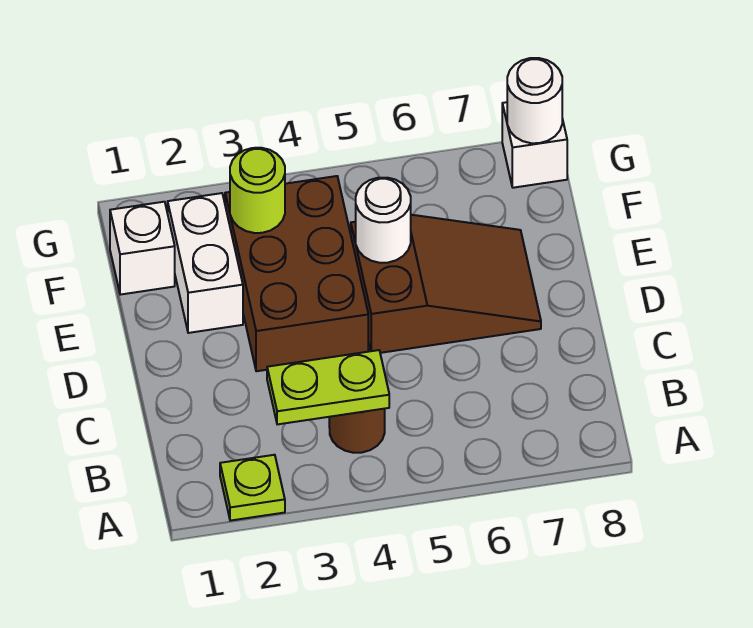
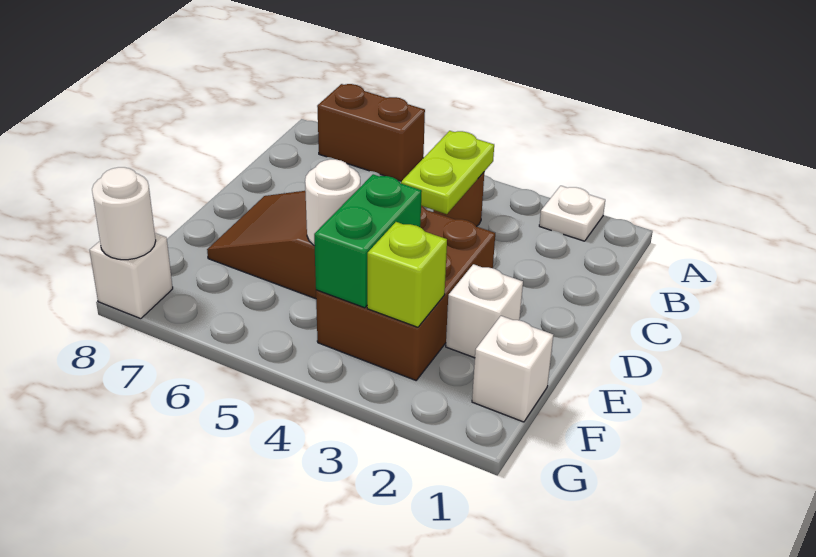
lime 1x1 plate [220,455,285,521] -> white 1x1 plate [539,186,605,241]
none -> brown 1x2 brick [317,84,425,181]
lime 1x2 plate [267,350,389,424] -> lime 1x2 plate turned to [401,131,494,214]
white 1x2 brick [168,193,243,333] -> white 1x1 brick [446,264,523,358]
none -> green 1x2 brick [314,174,422,308]
lime 1x1 round brick [230,148,285,233] -> lime 1x1 brick [367,222,447,327]

